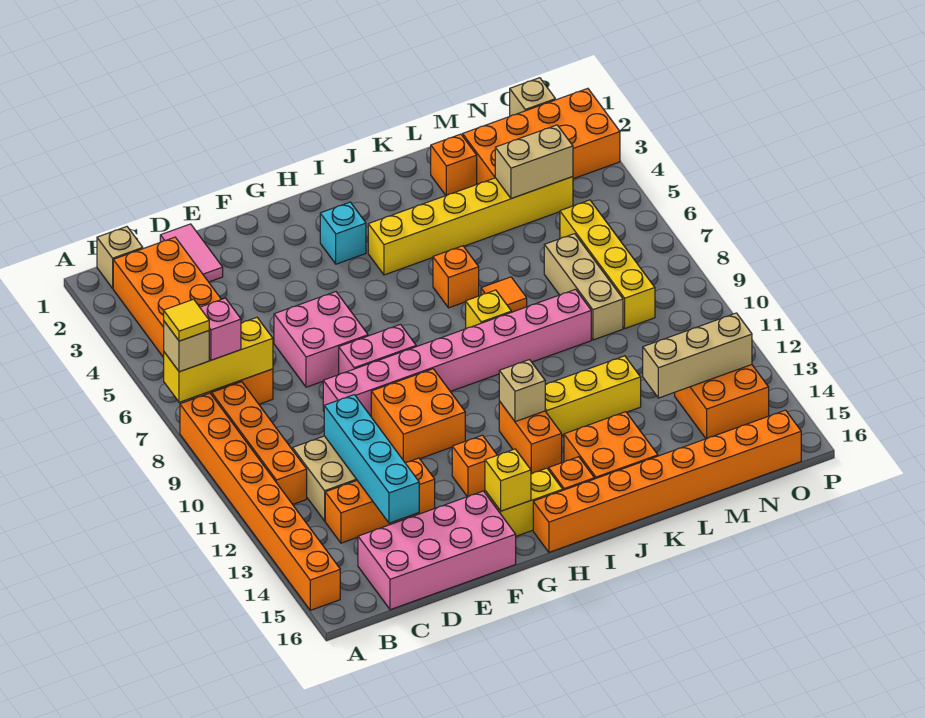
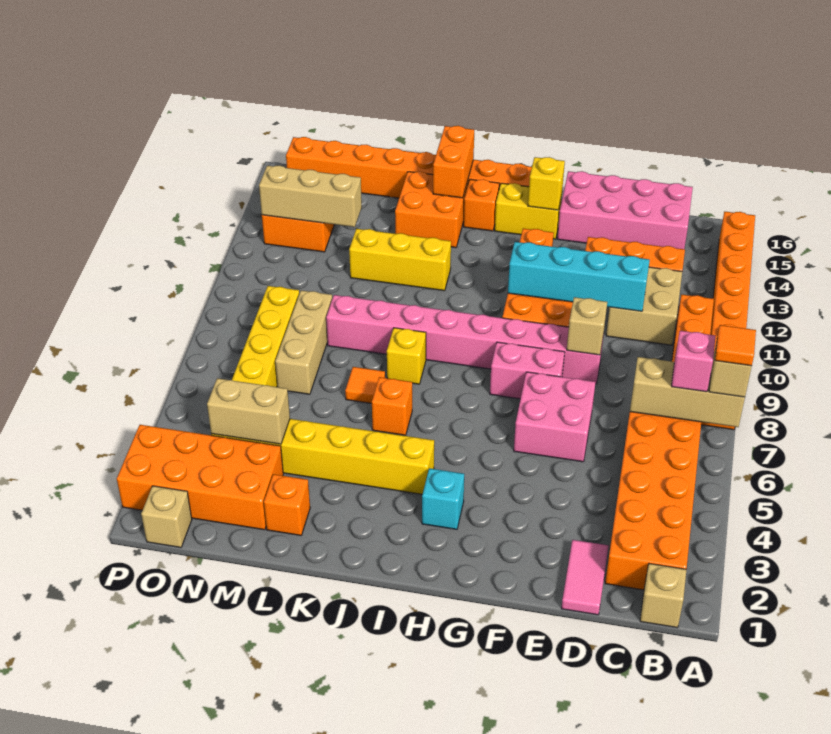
yellow 1x3 brick [164,318,273,402] -> tan 1x3 brick [630,357,745,427]
yellow 1x1 tile [164,299,209,341] -> orange 1x1 tile [715,325,756,366]
cyan 1x4 brick [324,395,419,523] -> cyan 1x4 brick turned to [508,242,650,311]
orange 1x2 brick [499,401,562,474] -> orange 1x2 brick moved to [433,126,474,198]
tan 1x1 brick [499,360,545,422] -> tan 1x1 brick moved to [567,297,607,355]

